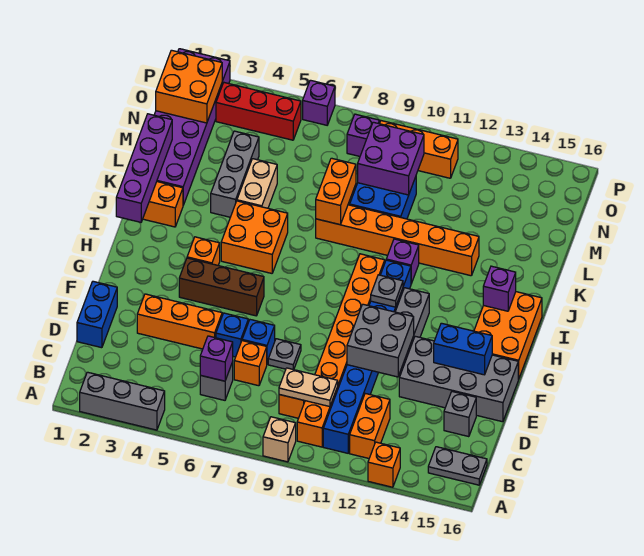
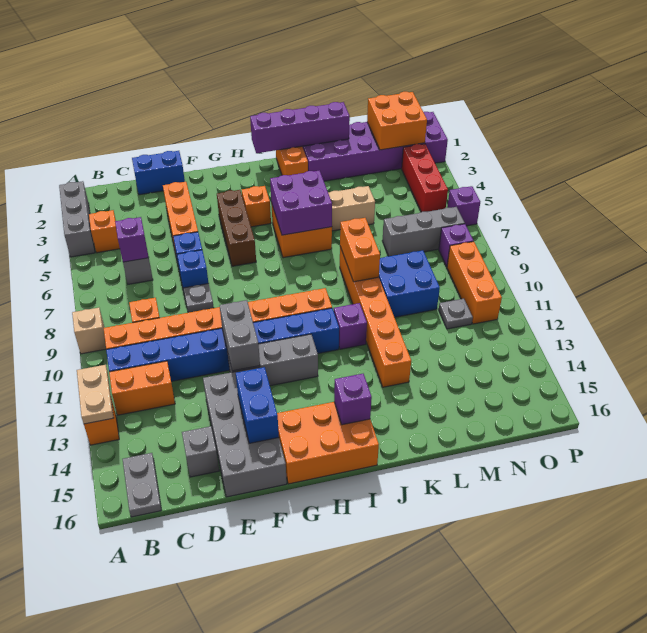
tan 1x2 plate [279,368,338,407] -> tan 1x2 plate moved to [77,365,113,424]
orange 1x1 brick [234,341,267,386] -> orange 1x1 brick moved to [89,210,120,253]
grey 2x2 brick [347,304,414,377] -> grey 1x2 brick [219,300,260,371]
grey 1x1 plate [371,275,403,307] -> grey 1x1 plate moved to [439,299,473,329]
grey 1x3 brick [211,131,259,217] -> grey 1x3 brick moved to [382,207,465,256]
orange 1x2 brick [316,158,356,225] -> orange 1x2 brick turned to [340,218,380,282]
purple 2x2 brick [358,122,424,195] -> purple 2x2 brick moved to [270,170,332,235]

